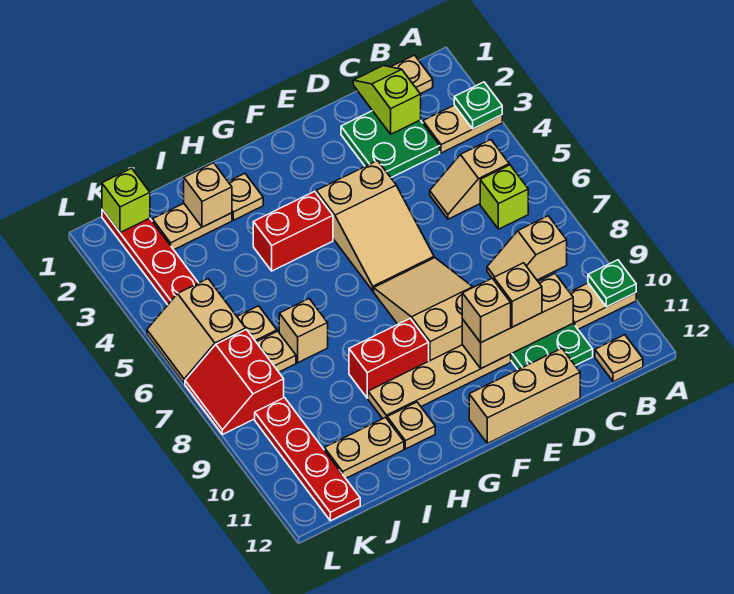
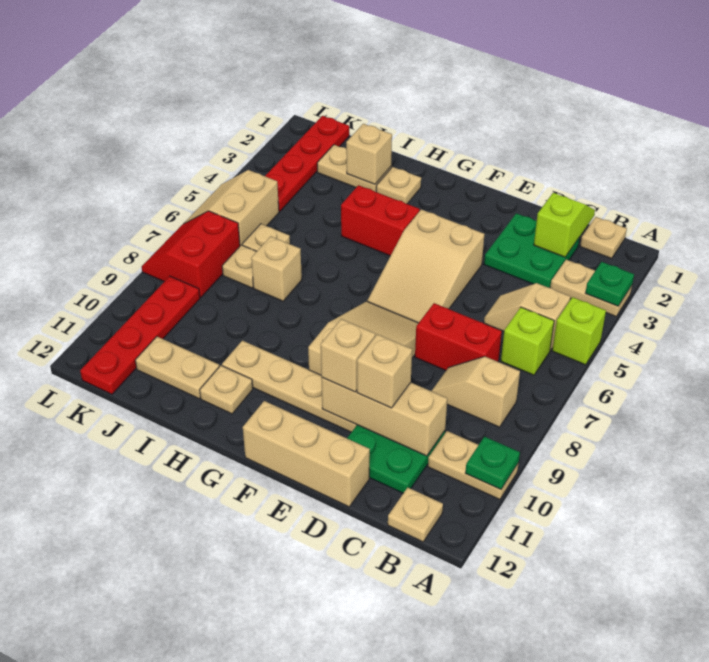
red 1x2 brick [349,319,429,398] -> red 1x2 brick moved to [415,303,502,370]
lime 1x1 brick [102,168,150,233] -> lime 1x1 brick moved to [552,297,606,365]

